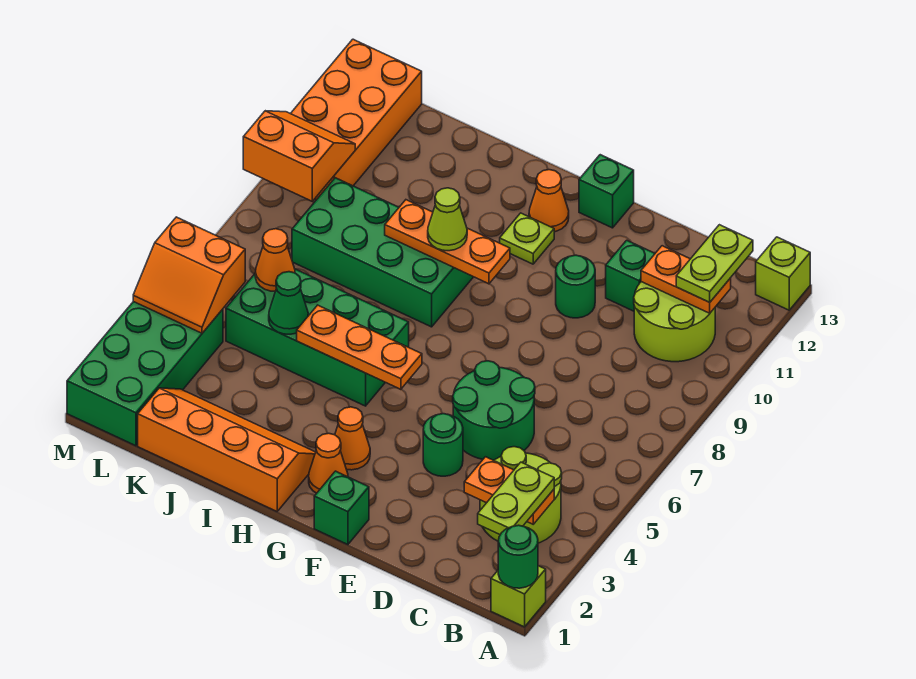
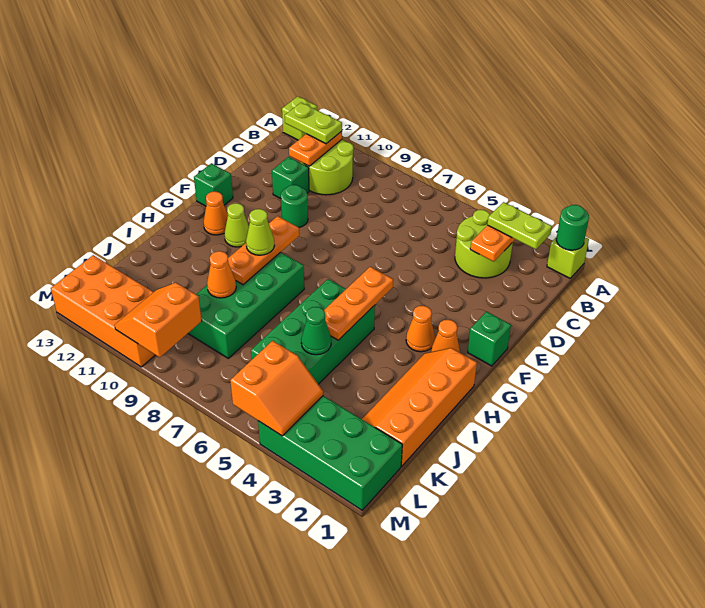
green 2x2 round brick [453,361,535,460] -> none
green 1x1 round brick [423,414,463,476] -> none
lime 1x1 plate [500,213,554,264] -> lime 1x1 cone [224,203,249,247]
orange 1x1 cone [255,229,295,291] -> orange 1x1 cone moved to [207,251,236,298]

